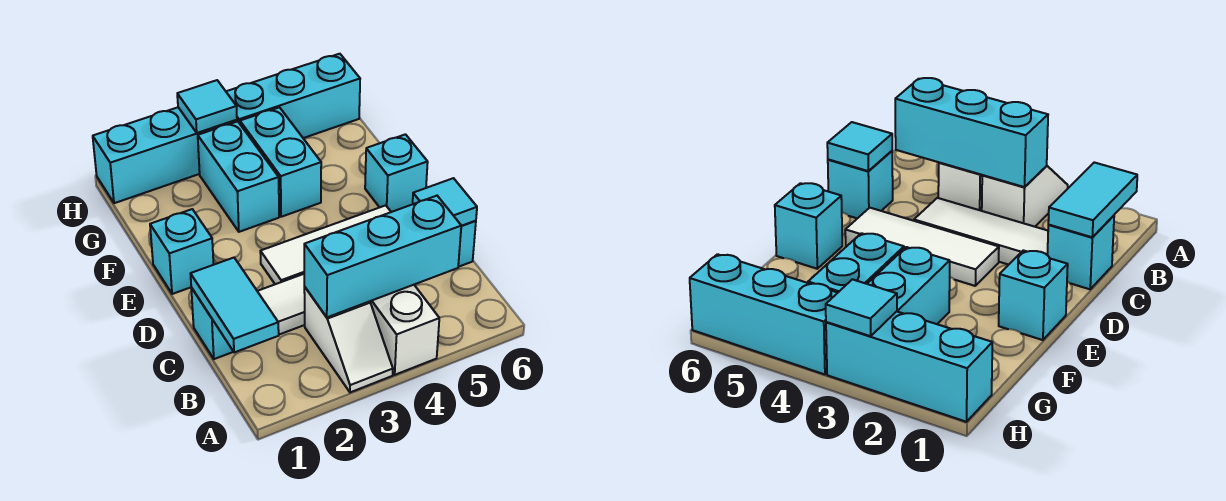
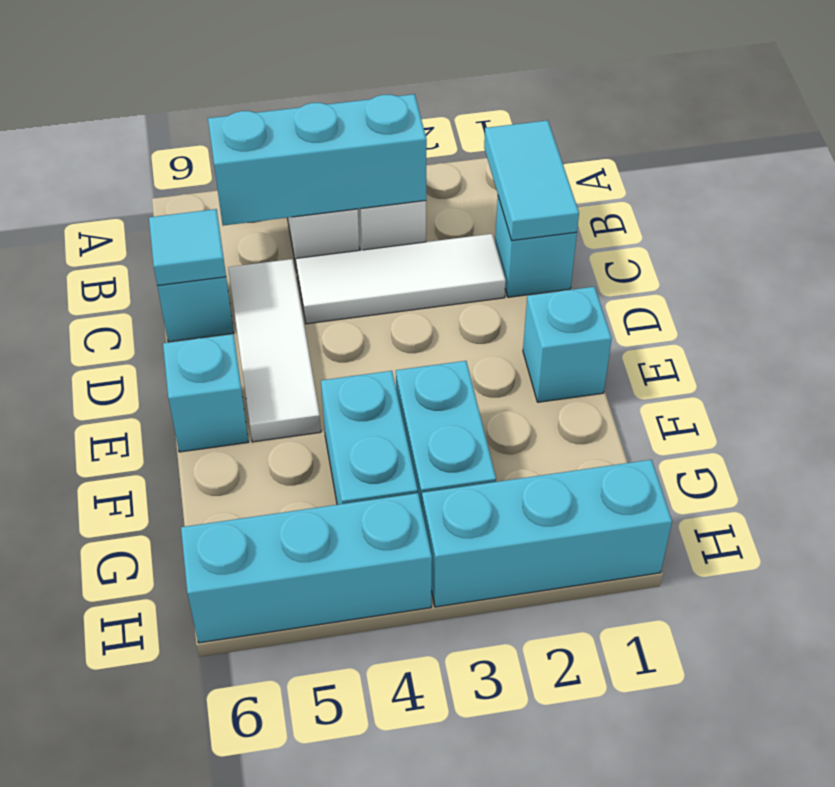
white 1x3 tile [260,205,391,284] -> white 1x3 tile turned to [228,259,321,442]
cyan 1x1 tile [177,80,237,133] -> none

